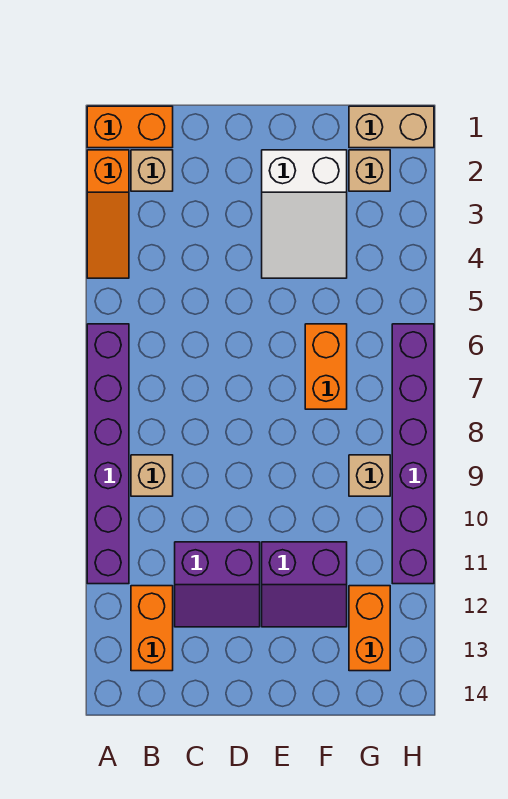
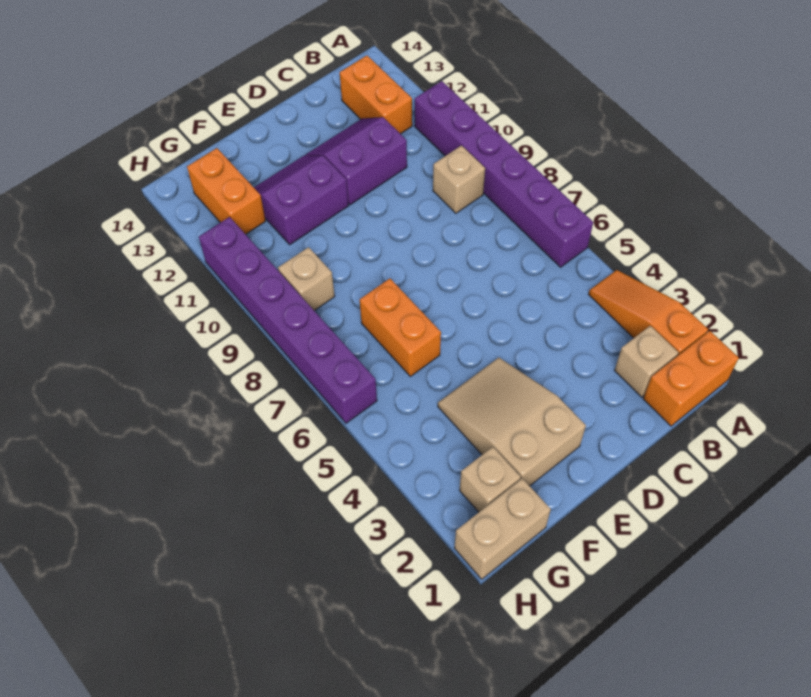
white 2x3 slope [262,150,347,278] -> tan 2x3 slope [438,358,586,486]

